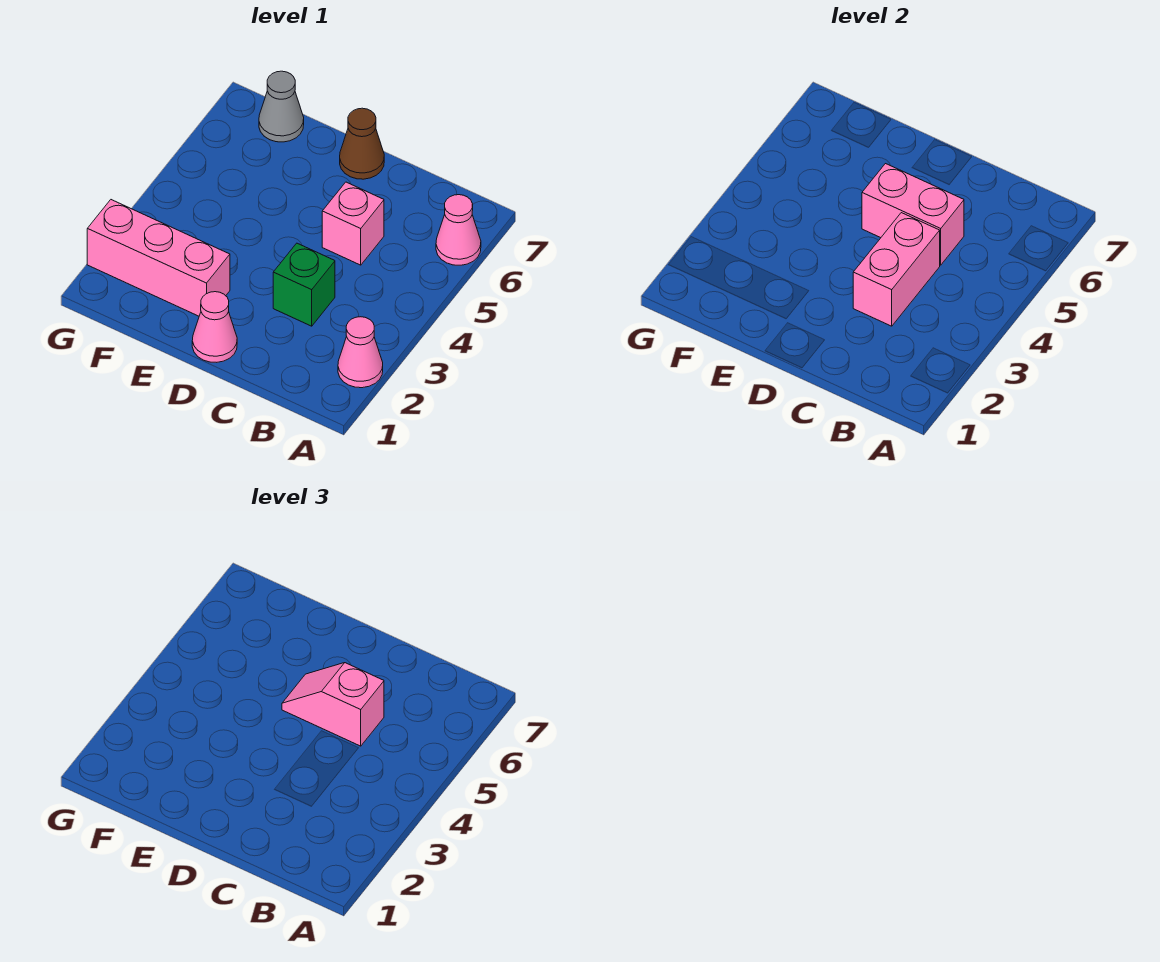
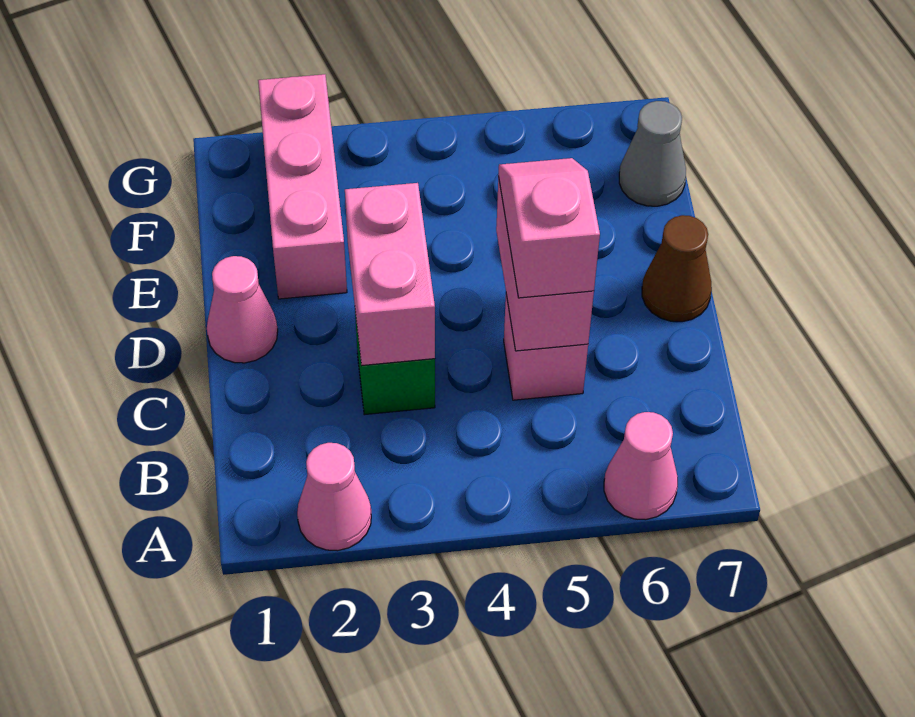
pink 1x2 brick [853,213,940,326] -> pink 1x2 brick turned to [345,183,435,366]

